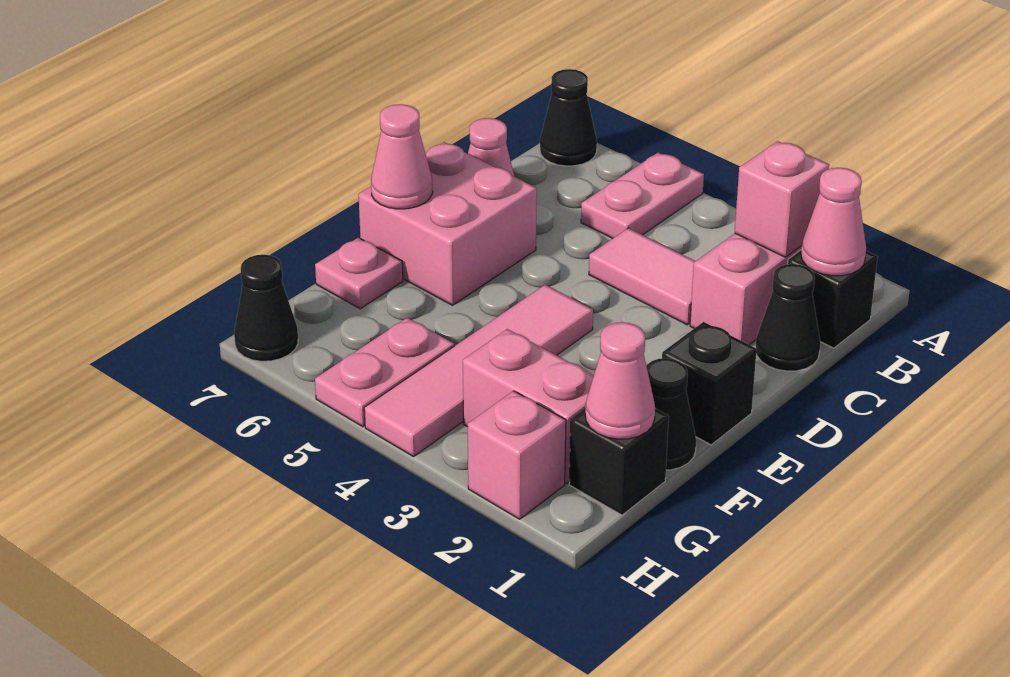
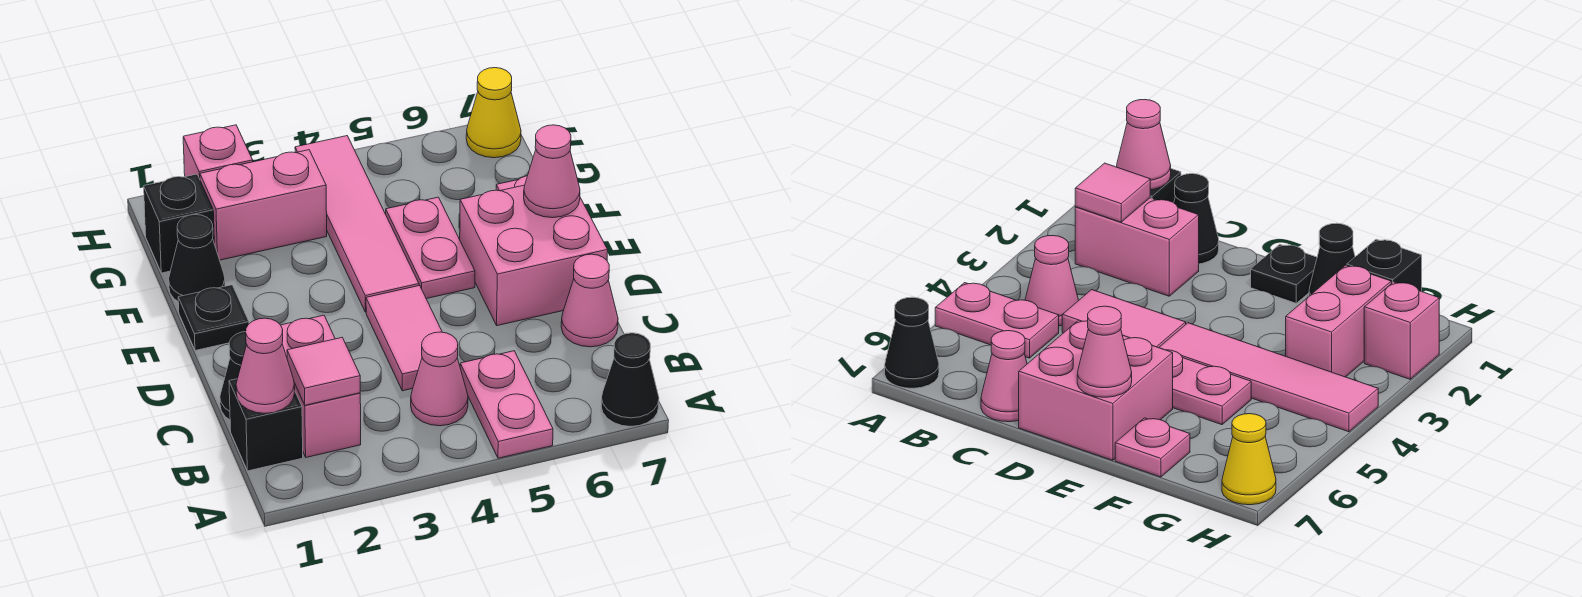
pink 1x1 brick [735,141,829,257] -> pink 1x1 tile [287,338,360,405]
pink 1x2 tile [589,228,695,325] -> pink 1x2 tile turned to [366,286,442,391]
black 1x1 brick [662,322,757,445] -> black 1x1 plate [178,285,249,350]
pink 1x1 cone [585,322,655,439] -> pink 1x1 cone moved to [411,332,468,426]
pink 1x2 plate [315,318,454,427] -> pink 1x2 plate moved to [386,197,475,299]
black 1x1 cone [234,255,298,361] -> yellow 1x1 cone [466,68,521,158]

